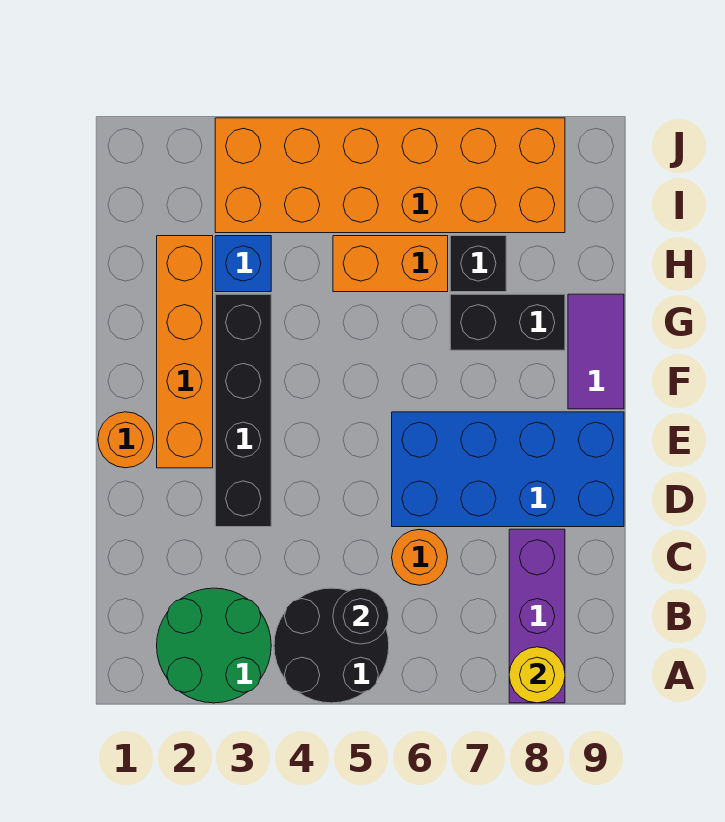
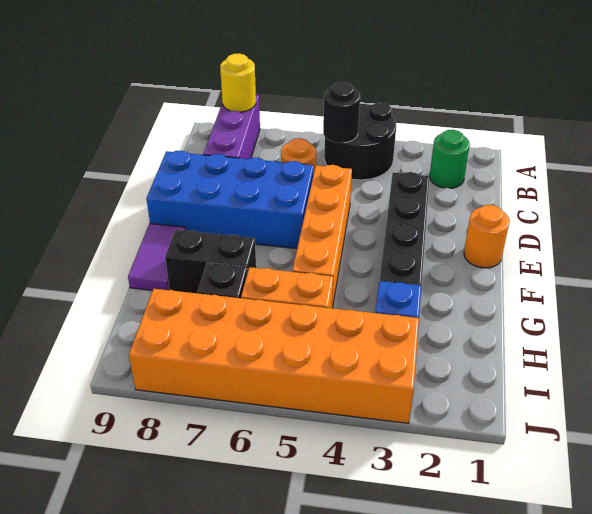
green 2x2 round brick [157,588,271,703] -> green 1x1 round brick [430,130,470,188]
orange 1x4 brick [157,236,213,468] -> orange 1x4 brick moved to [292,165,352,308]

